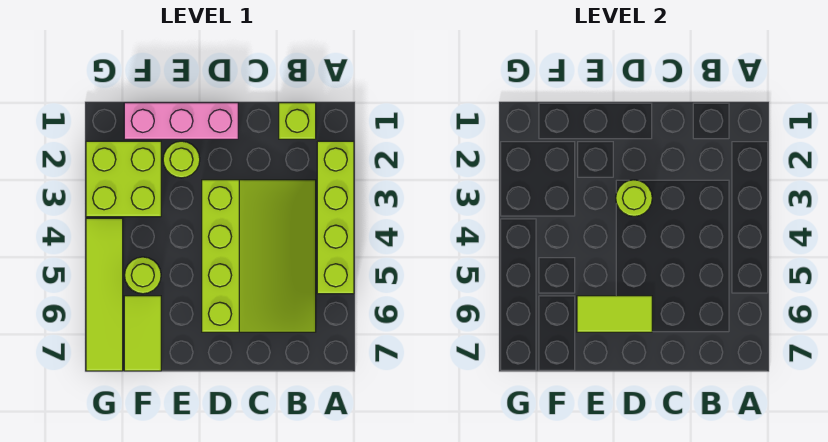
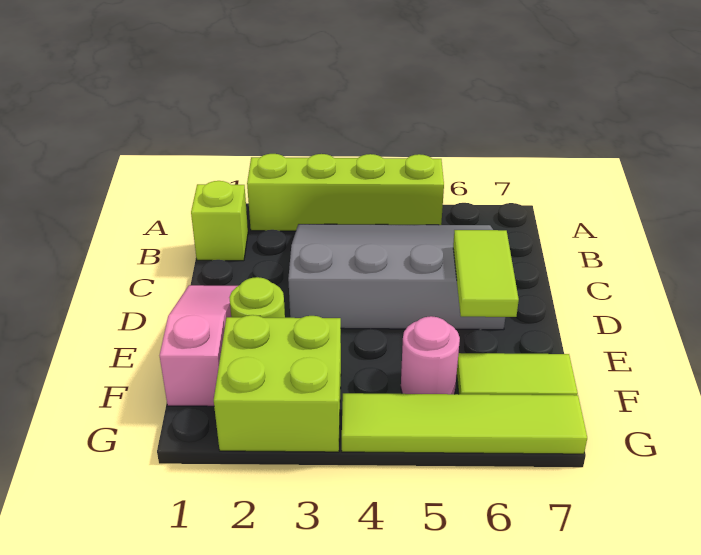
lime 3x4 slope [202,180,316,332] -> grey 3x4 slope [288,224,505,330]
pink 1x3 brick [124,103,238,139] -> pink 1x3 slope [159,285,237,406]
lime 1x1 round brick [616,180,652,216] -> none
lime 1x1 round brick [125,257,161,294] -> pink 1x1 round brick [401,316,460,394]

